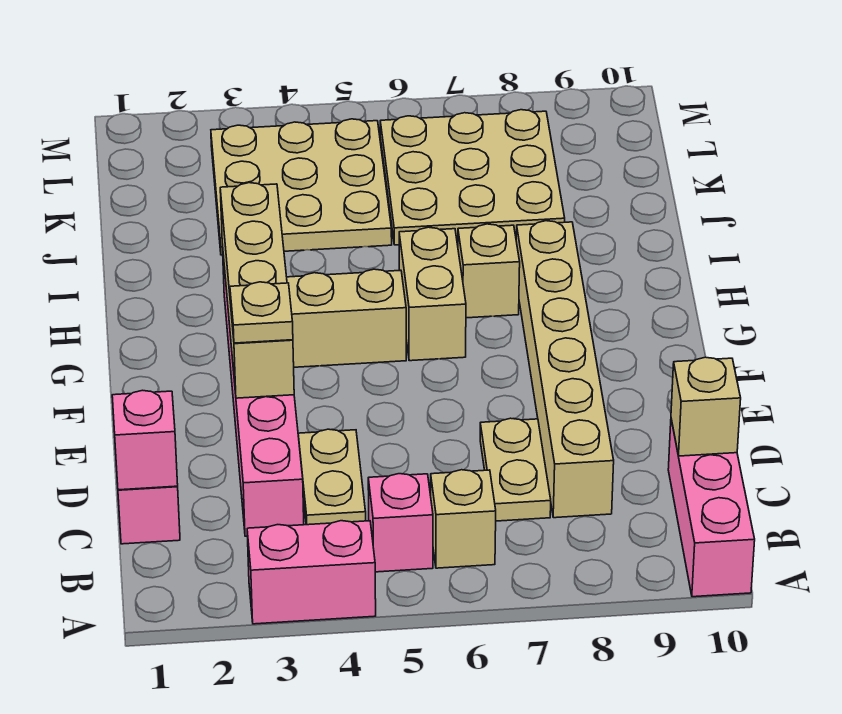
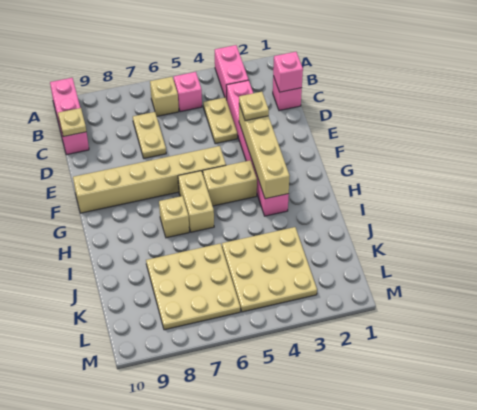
pink 1x2 brick [247,521,376,624] -> pink 1x2 brick turned to [215,45,249,100]
tan 1x6 brick [516,221,614,518] -> tan 1x6 brick turned to [73,146,226,213]
tan 1x1 brick [671,357,741,456] -> tan 1x1 plate [58,108,86,137]

